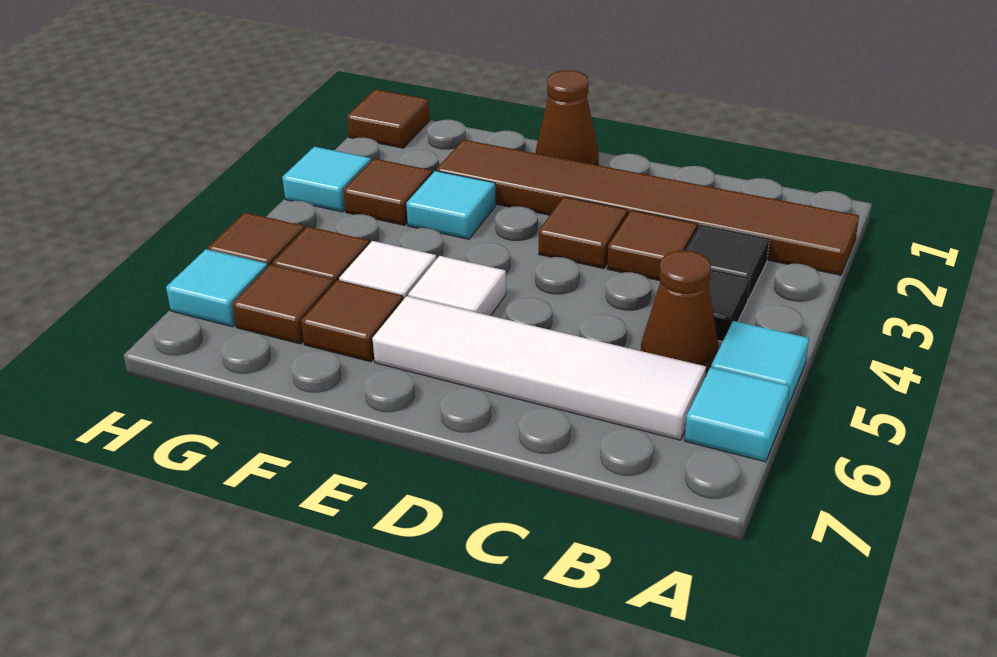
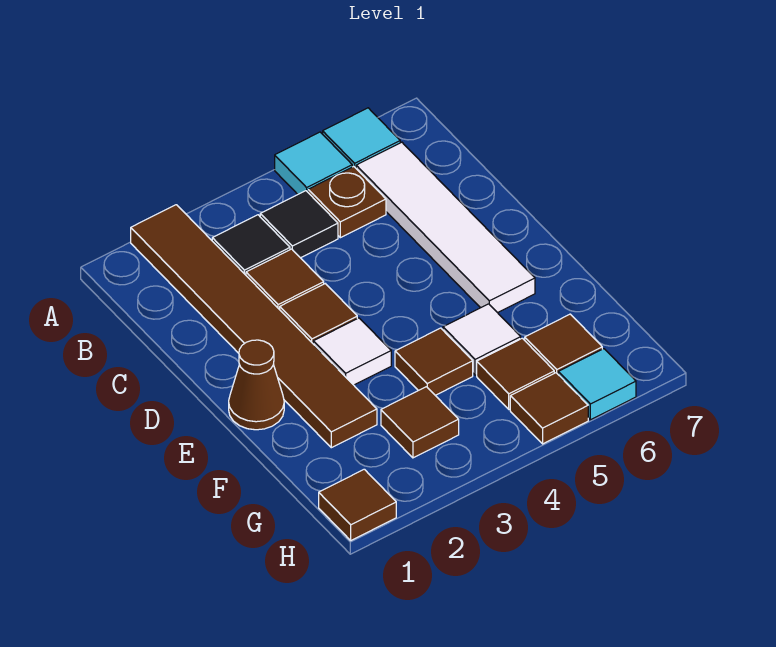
brown 1x1 cone [641,250,719,377] -> brown 1x1 plate [308,167,386,238]
white 1x1 tile [408,256,506,316] -> white 1x1 tile moved to [313,318,391,385]
cyan 1x1 tile [406,171,496,239] -> none
brown 1x1 tile [301,280,403,362] -> brown 1x1 tile moved to [395,328,473,395]
cyan 1x1 tile [282,147,371,212] -> none

